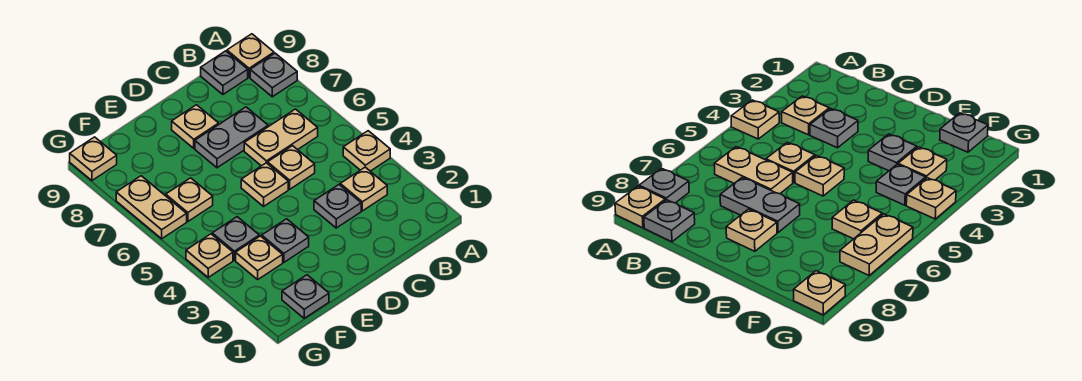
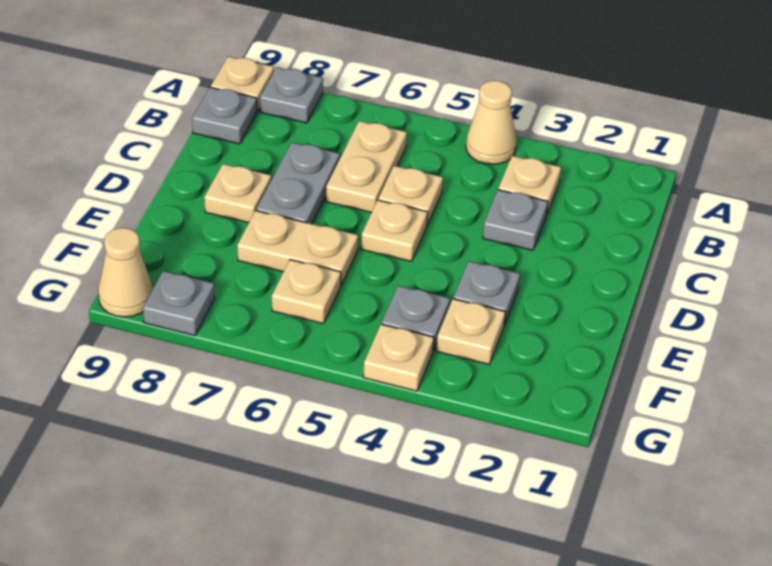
tan 1x1 plate [343,131,390,171] -> tan 1x1 cone [466,81,517,164]
grey 1x1 plate [282,275,329,318] -> grey 1x1 plate moved to [143,271,215,336]
tan 1x2 plate [116,176,187,239] -> tan 1x2 plate moved to [237,211,358,285]
tan 1x1 plate [70,137,117,181] -> tan 1x1 cone [98,228,153,317]

